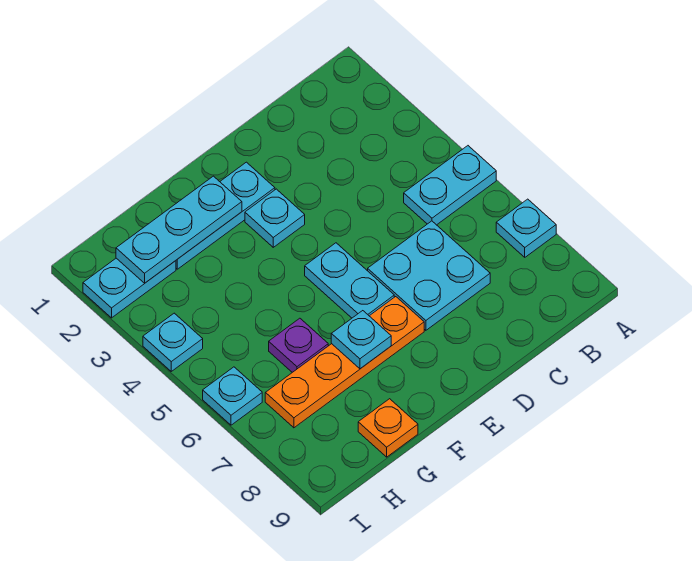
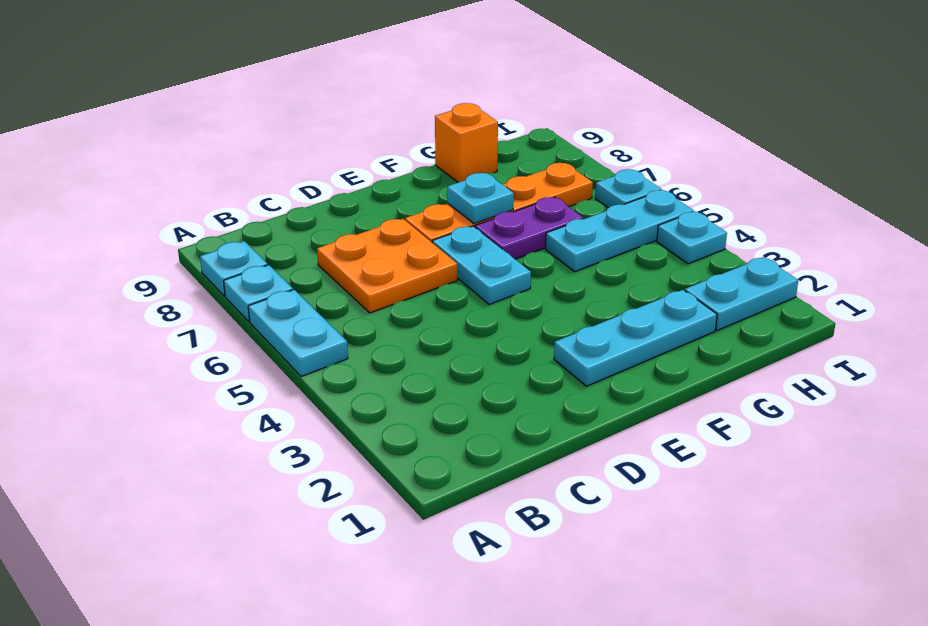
cyan 1x2 plate [404,146,496,225] -> cyan 1x2 plate turned to [248,290,348,377]
cyan 2x2 plate [368,221,490,330] -> orange 2x2 plate [317,219,457,313]
cyan 1x1 plate [245,189,305,247] -> cyan 1x1 plate moved to [200,241,268,296]
cyan 1x3 plate [116,176,242,283] -> cyan 1x3 plate moved to [546,190,694,272]
purple 1x1 plate [269,318,328,372] -> purple 1x2 plate [475,197,583,259]
orange 1x1 plate [358,399,418,457] -> orange 1x1 brick [435,103,498,182]

